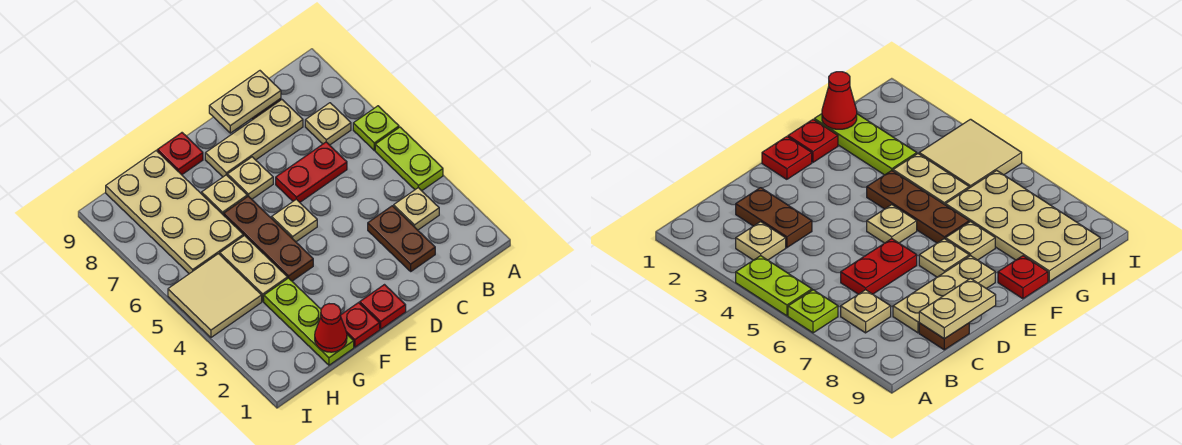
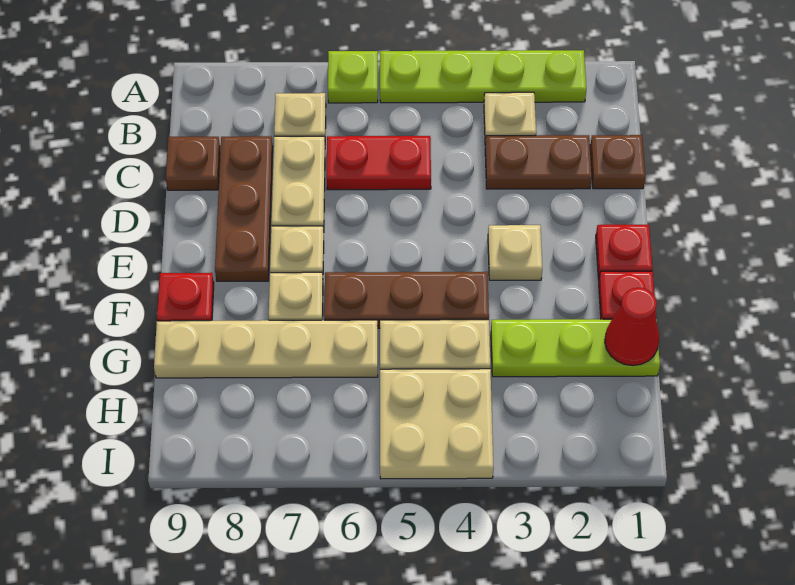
lime 1x2 plate [375,127,443,191] -> lime 1x4 plate [380,50,586,103]
none -> brown 1x1 plate [590,135,645,189]
red 1x2 plate [276,142,347,202] -> red 1x2 plate turned to [326,136,431,190]
tan 1x3 plate [205,100,303,177] -> brown 1x3 plate [215,136,273,281]
tan 1x2 plate [209,71,281,133] -> tan 1x2 plate moved to [271,136,325,232]
tan 1x1 plate [272,199,317,242] -> tan 1x1 plate moved to [488,225,542,280]
tan 2x4 plate [106,151,243,274] -> tan 1x4 plate [154,320,378,378]
tan 2x2 tile [168,254,262,338] -> tan 2x2 plate [380,369,494,479]

